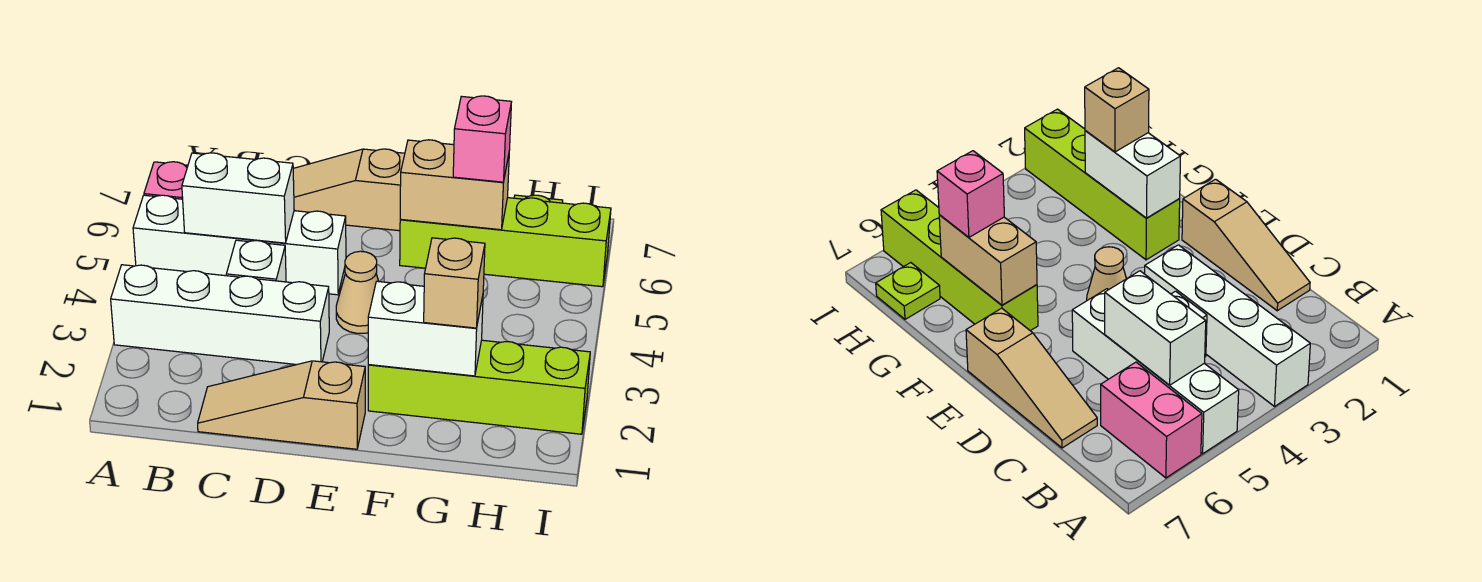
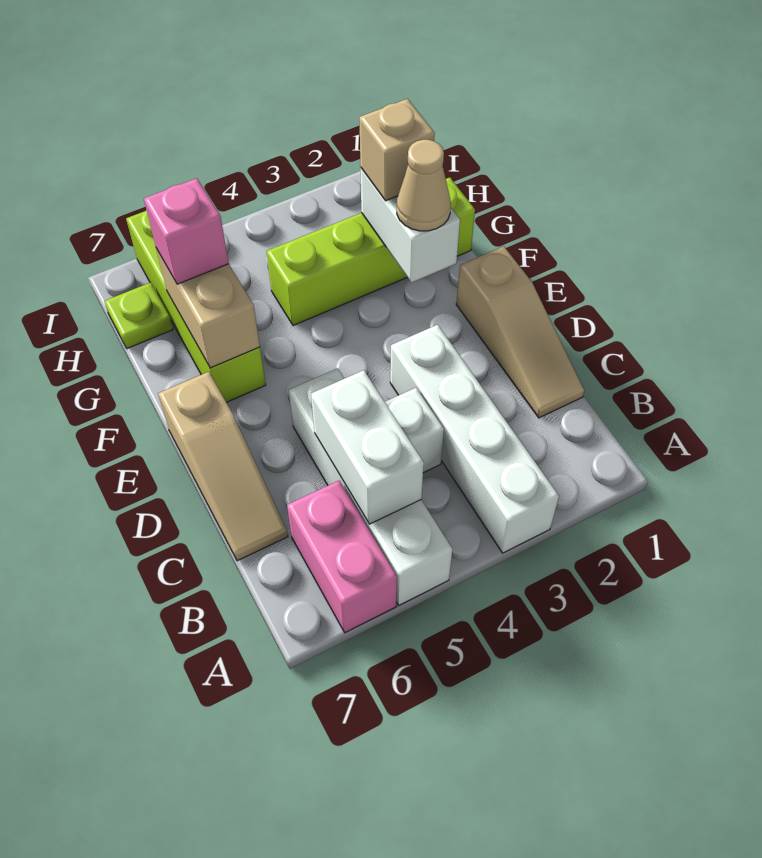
tan 1x1 cone [336,251,379,333] -> tan 1x1 cone moved to [397,140,451,231]
lime 1x4 brick [368,340,590,434] -> lime 1x4 brick turned to [267,177,475,326]

